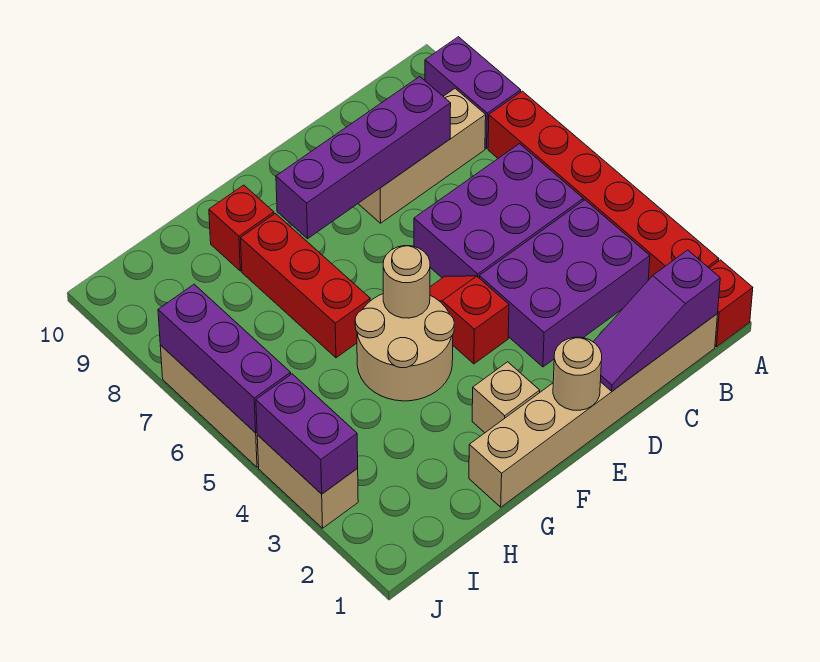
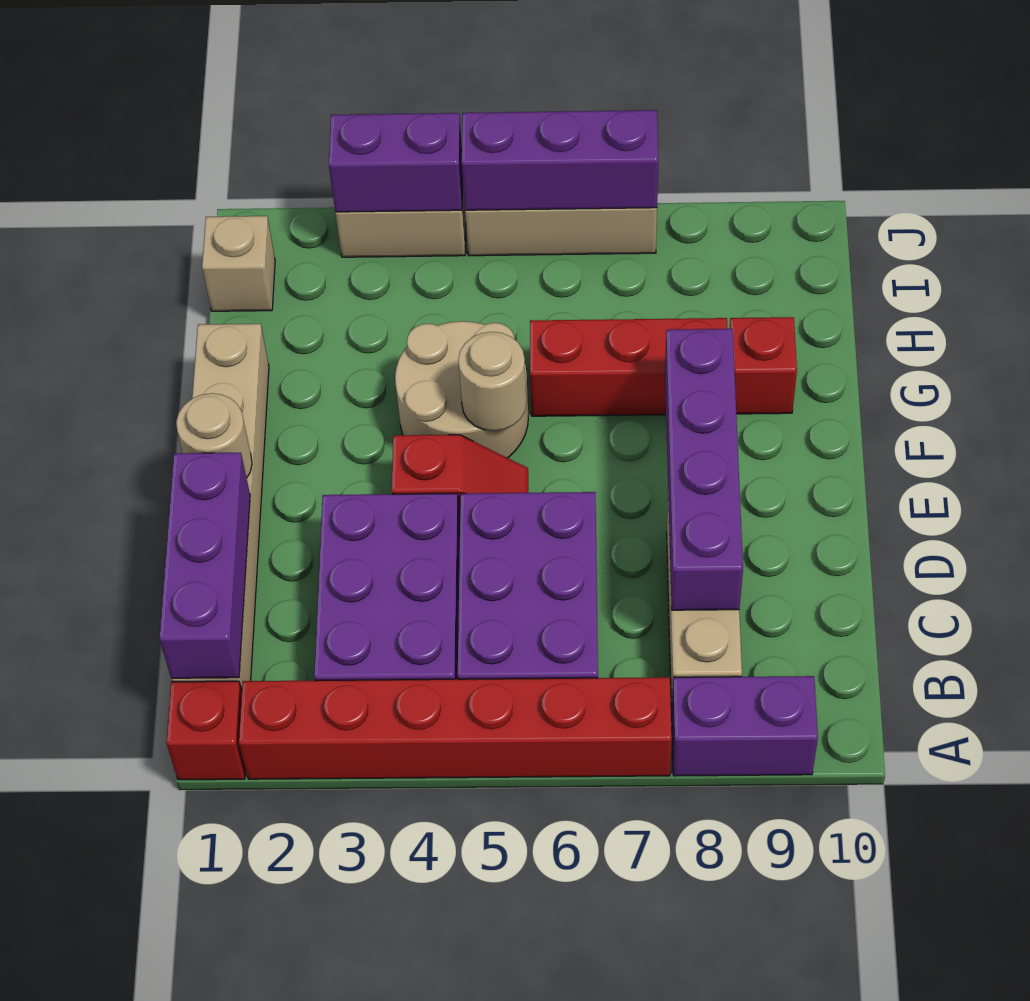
purple 1x3 slope [593,250,720,391] -> purple 1x3 brick [159,453,250,679]
tan 1x1 brick [472,362,540,433] -> tan 1x1 brick moved to [202,216,275,311]

